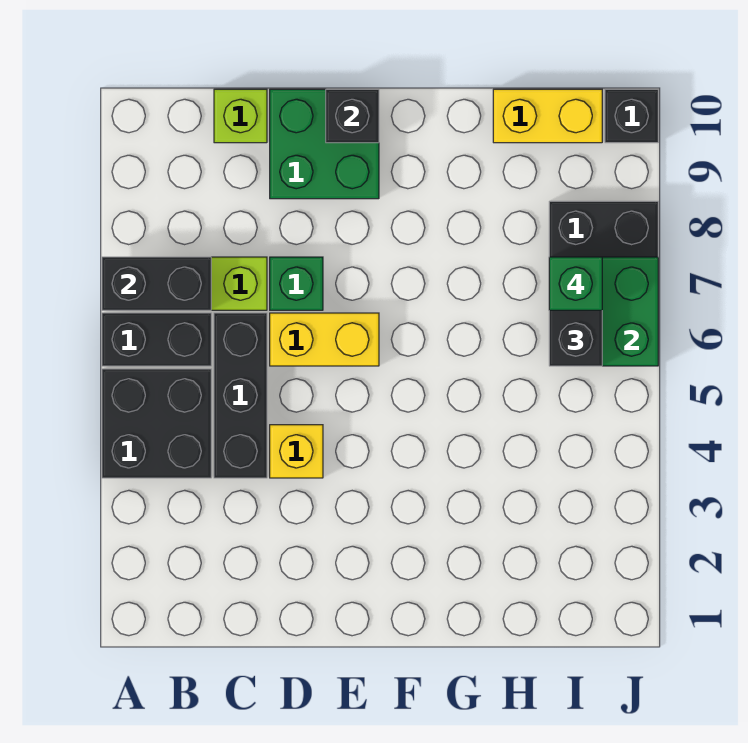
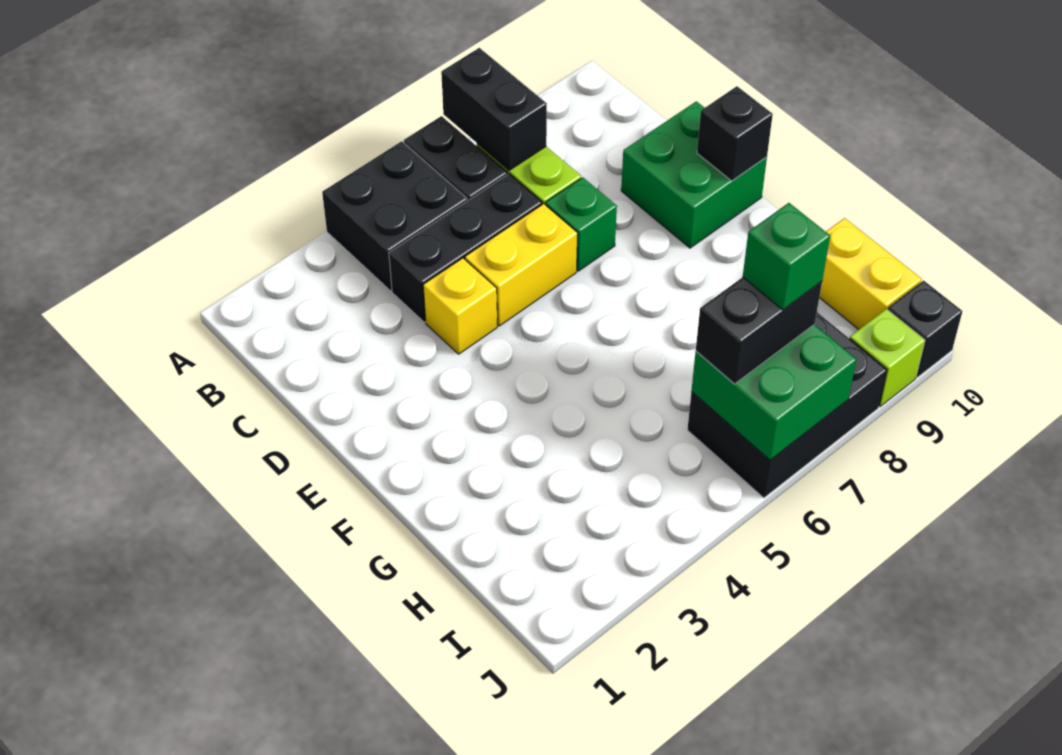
lime 1x1 brick [214,89,267,143] -> lime 1x1 brick moved to [850,309,925,407]
yellow 1x2 brick [270,313,379,366] -> yellow 1x2 brick turned to [465,204,578,326]

